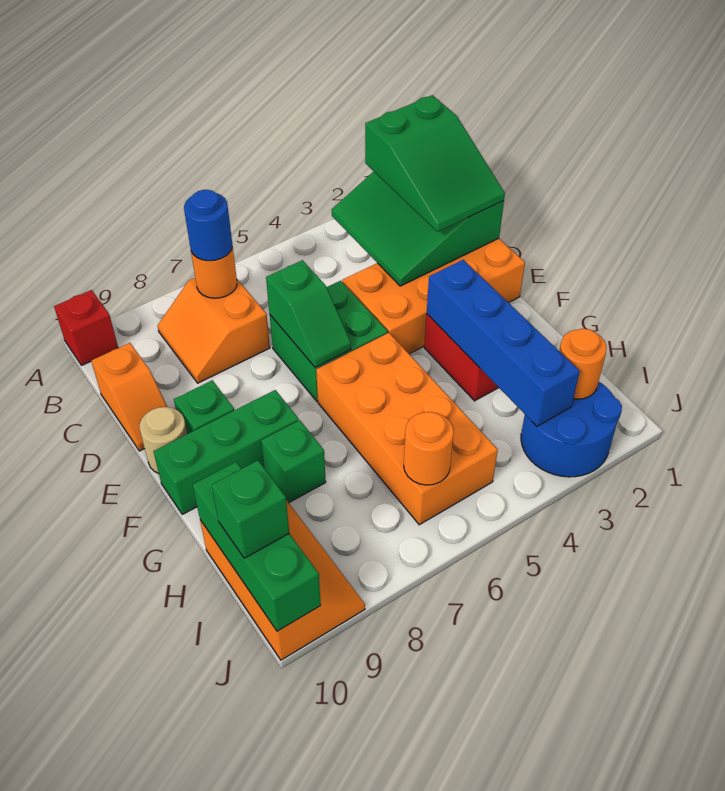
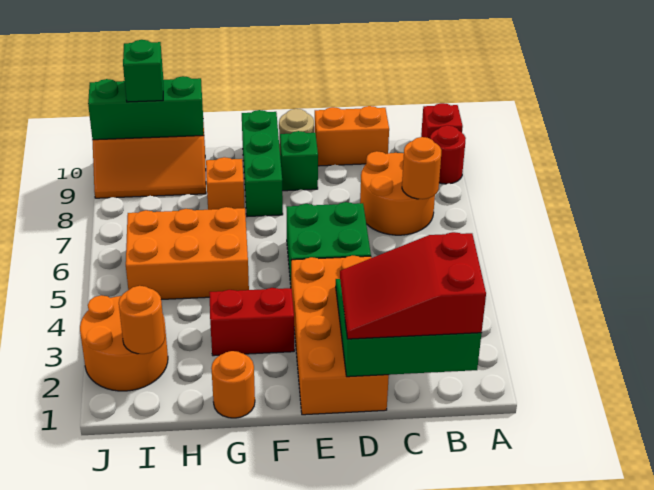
none -> red 1x1 round brick [430,125,466,184]
green 2x3 slope [365,95,505,232] -> red 2x3 slope [340,232,486,339]
orange 2x2 slope [157,278,270,383] -> orange 2x2 round brick [360,151,435,235]
blue 1x1 round brick [184,190,232,261] -> none
orange 1x2 slope [91,343,167,451] -> orange 1x2 brick [314,106,389,166]
green 1x2 slope [266,260,351,367] -> none
blue 1x4 brick [427,260,580,426] -> none
orange 2x4 brick [316,333,498,525] -> orange 2x3 brick [126,207,249,299]
green 1x1 brick [261,420,326,503] -> orange 1x1 brick [206,157,244,210]
blue 2x2 round brick [521,382,622,477] -> orange 2x2 round brick [80,295,168,391]
orange 1x1 round brick [404,412,454,485] -> orange 1x1 round brick moved to [211,351,255,418]

